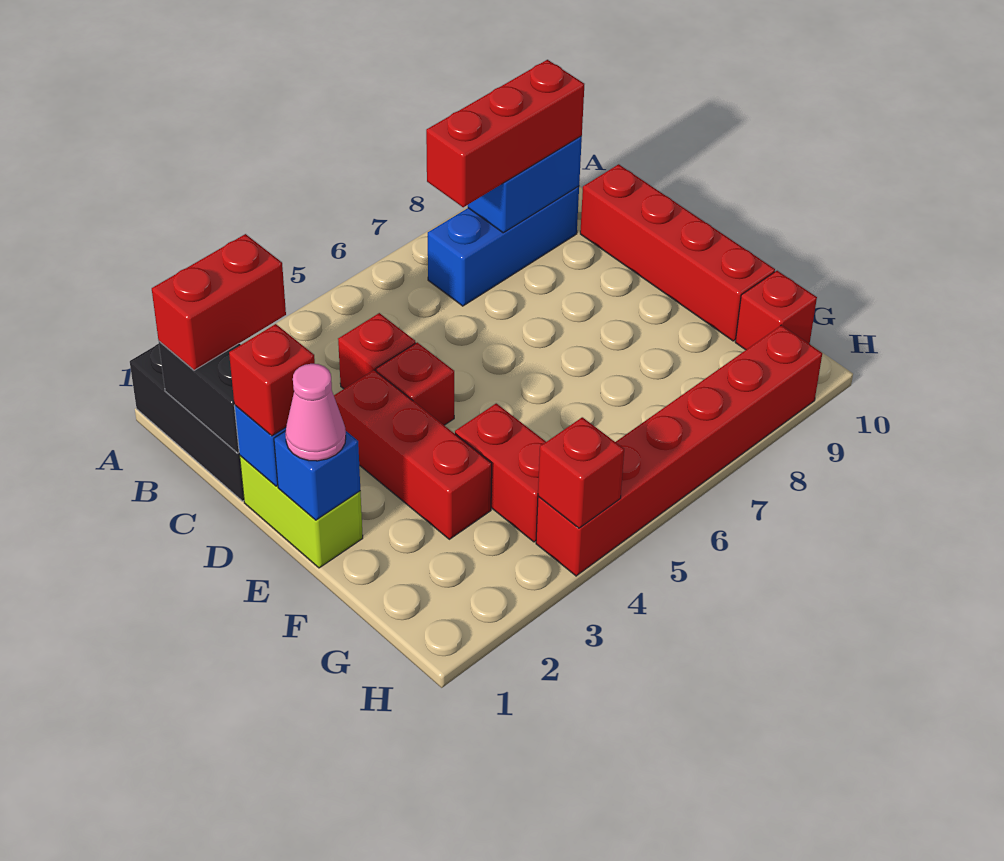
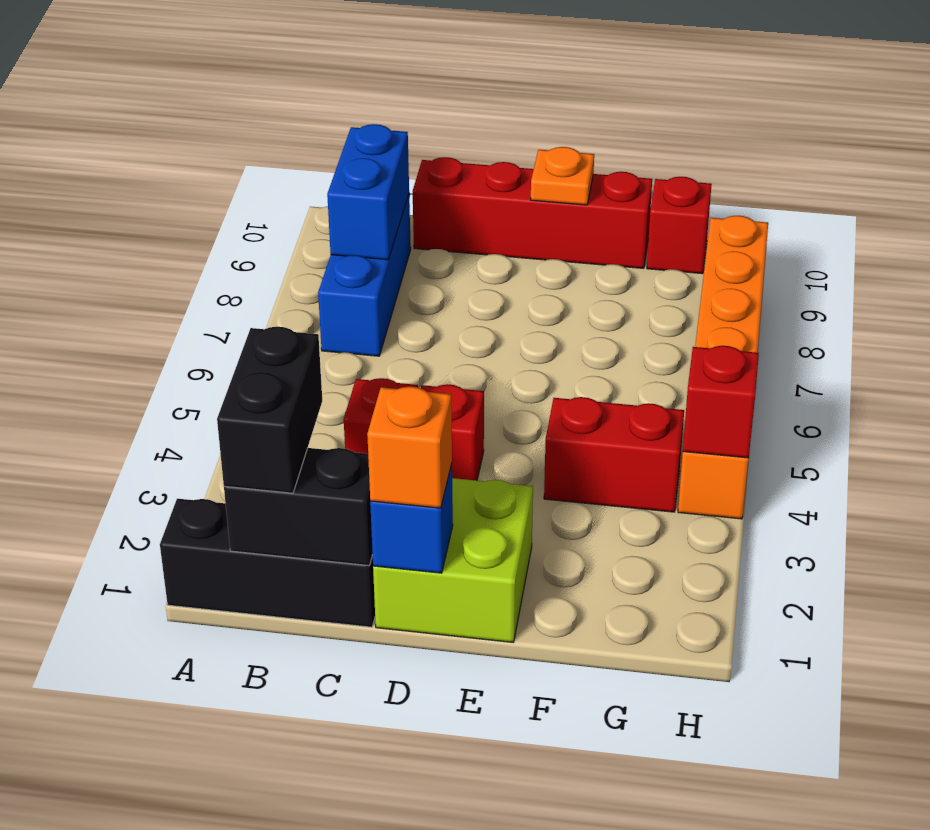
red 1x2 brick [152,234,286,370] -> black 1x2 brick [217,327,322,493]
red 1x3 brick [426,60,584,207] -> none
lime 1x2 brick [240,456,363,568] -> lime 2x2 brick [373,478,533,642]
red 1x1 brick [229,324,315,436] -> orange 1x1 brick [367,386,452,508]
red 1x3 brick [334,370,492,539] -> none
blue 1x1 brick [274,431,360,520] -> none
pink 1x1 cone [285,364,346,461] -> none
none -> orange 1x1 plate [531,147,594,205]
red 1x6 brick [536,325,822,576] -> orange 1x6 brick [678,216,768,519]

